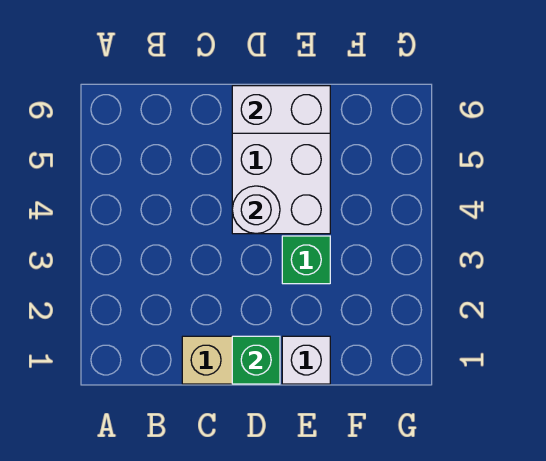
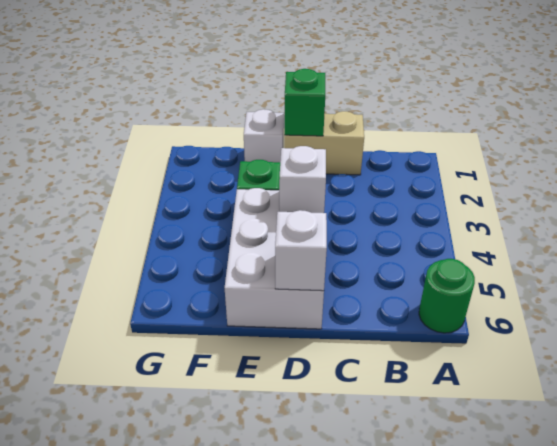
none -> green 1x1 round brick [419,259,475,333]
white 1x1 round brick [232,186,280,234] -> white 1x1 brick [279,146,326,213]
white 1x2 brick [232,86,330,133] -> white 1x1 brick [275,210,327,291]

